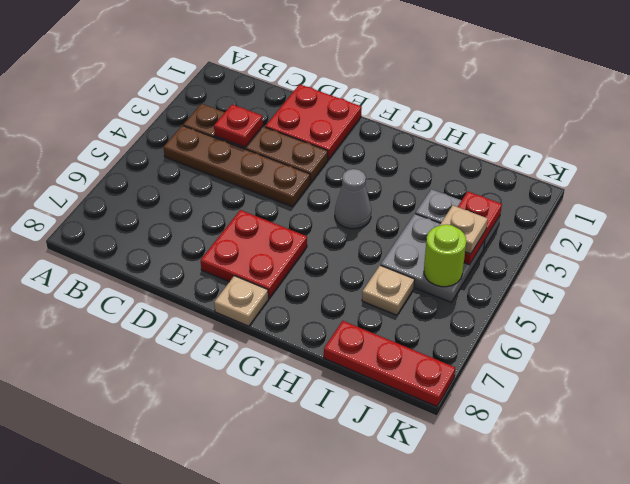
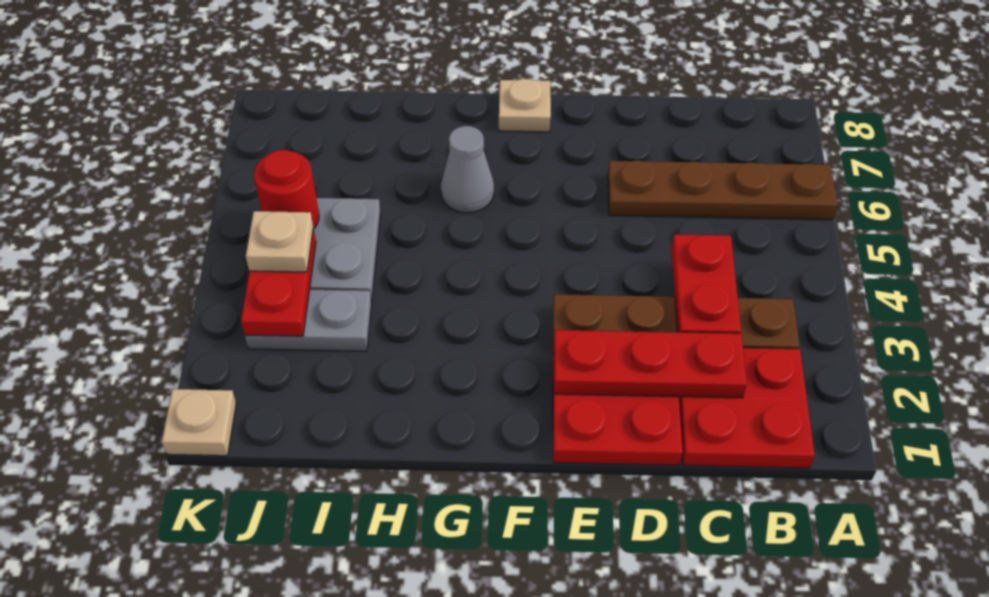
brown 1x4 plate [164,126,310,207] -> brown 1x4 plate moved to [608,161,838,220]
red 1x1 plate [214,105,263,147] -> red 1x2 plate [671,234,741,334]
red 2x2 plate [201,210,307,298] -> red 2x2 plate moved to [679,348,815,468]
grey 1x1 cone [335,169,371,229] -> grey 1x1 cone moved to [441,126,494,213]
tan 1x1 plate [362,265,415,315] -> tan 1x1 plate moved to [162,389,236,456]
red 1x3 plate [324,321,455,407] -> red 1x3 plate moved to [554,330,747,398]
lime 1x1 round brick [424,224,466,287] -> red 1x1 round brick [254,150,319,228]

